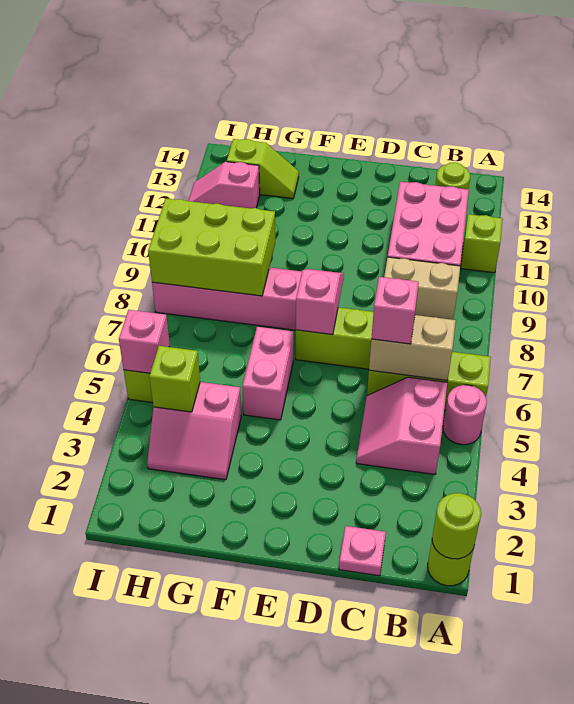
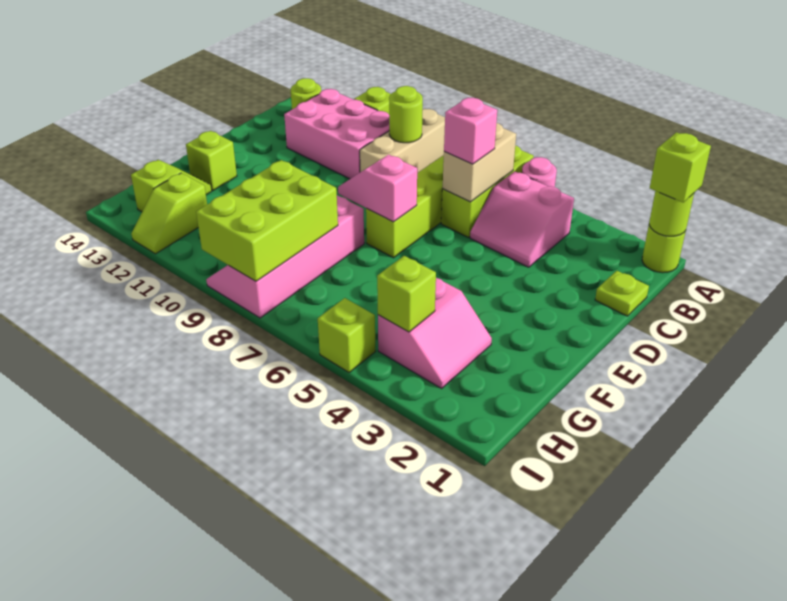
none -> lime 1x1 brick [650,132,711,202]
tan 1x2 brick [384,257,460,320] -> tan 1x3 brick [360,109,445,173]
none -> lime 1x1 round brick [389,86,423,143]
pink 1x1 plate [339,526,386,576] -> lime 1x1 plate [595,271,649,316]
pink 1x2 brick [242,327,294,420] -> none
none -> lime 1x1 brick [186,131,237,190]
pink 1x2 slope [189,162,260,208] -> lime 1x2 slope [132,173,207,254]
pink 1x1 brick [119,310,170,373] -> none

